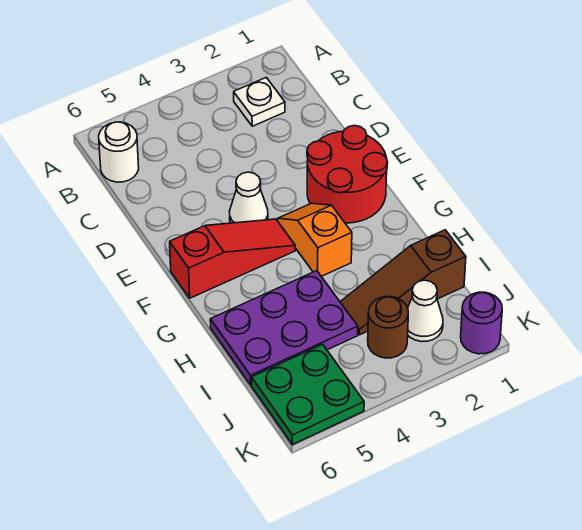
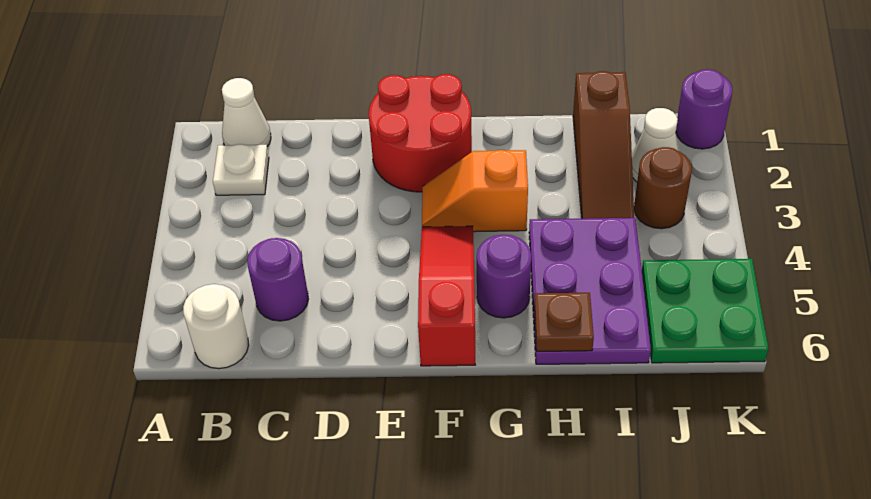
none -> purple 1x1 round brick [247,238,308,321]
white 1x1 cone [229,172,268,223] -> white 1x1 cone moved to [222,78,271,146]
none -> purple 1x1 round brick [477,235,532,318]
none -> brown 1x1 plate [534,293,594,351]

